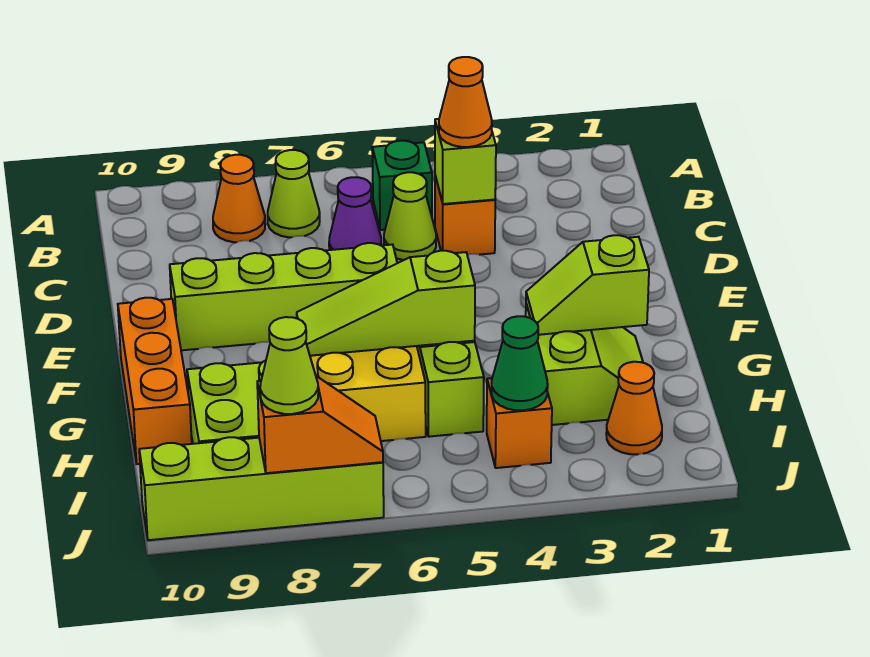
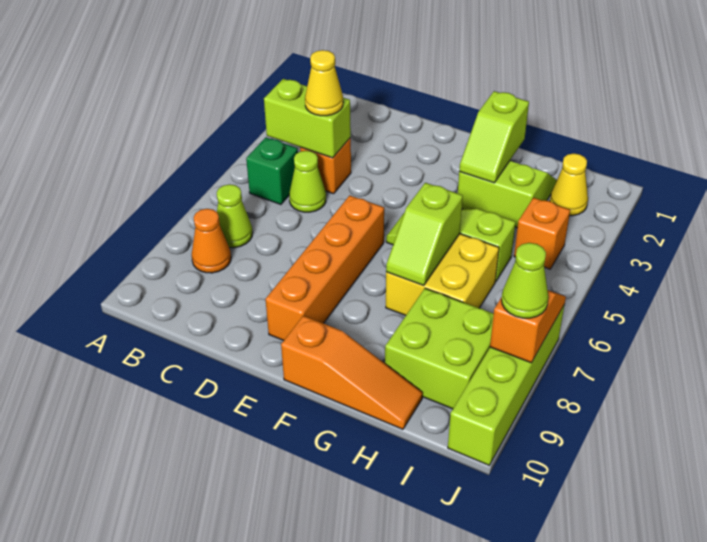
lime 1x1 brick [435,119,496,204] -> lime 1x2 brick [264,79,351,158]
orange 1x1 cone [439,57,492,147] -> yellow 1x1 cone [305,50,343,116]
purple 1x1 cone [329,177,381,250] -> none
lime 1x4 brick [170,243,397,350] -> orange 1x4 brick [266,195,384,341]
orange 1x3 brick [118,298,192,464] -> orange 1x3 slope [281,316,423,429]
lime 1x3 slope [297,251,475,356] -> lime 1x2 slope [386,183,463,286]
orange 1x1 cone [606,362,662,454] -> yellow 1x1 cone [550,153,588,216]
green 1x1 cone [492,316,548,410] -> none

